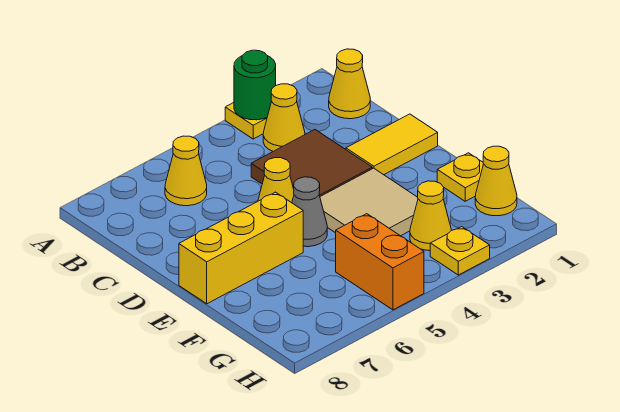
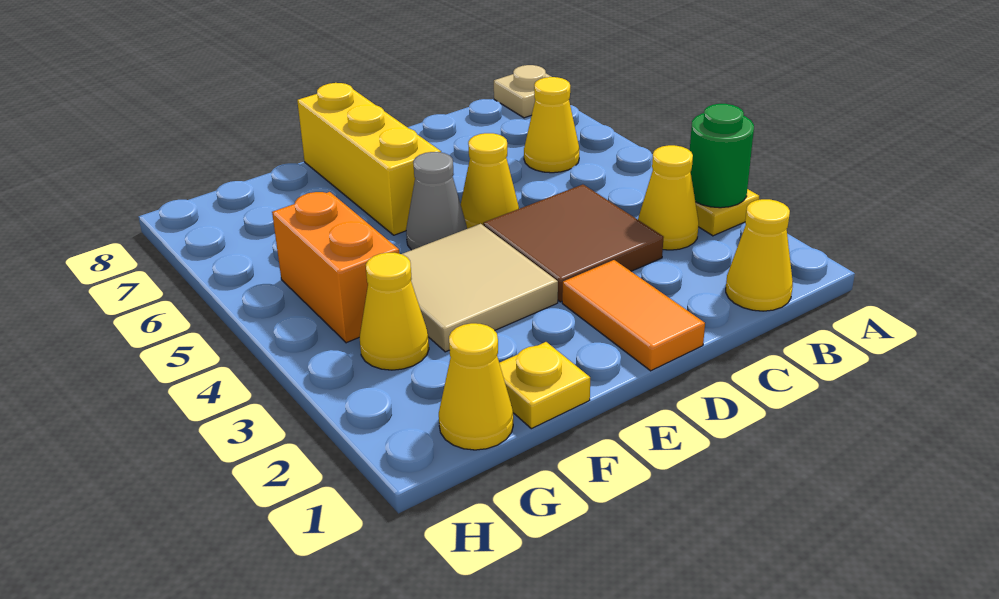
none -> tan 1x1 plate [494,65,551,118]
yellow 1x2 tile [346,114,438,175] -> orange 1x2 tile [562,260,705,371]
orange 1x2 brick [336,214,424,310] -> orange 1x2 brick turned to [272,192,399,343]
yellow 1x1 plate [430,227,490,275] -> none

